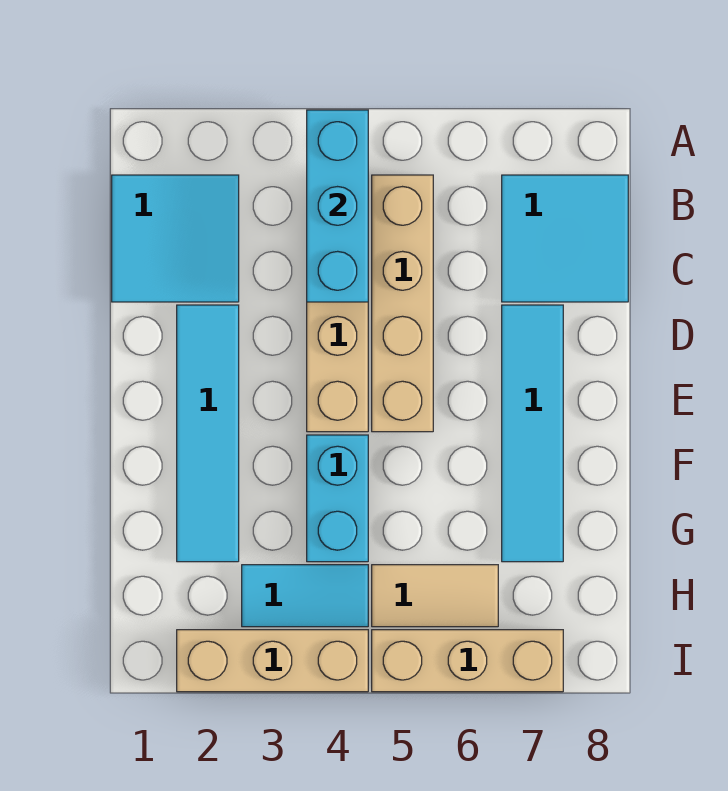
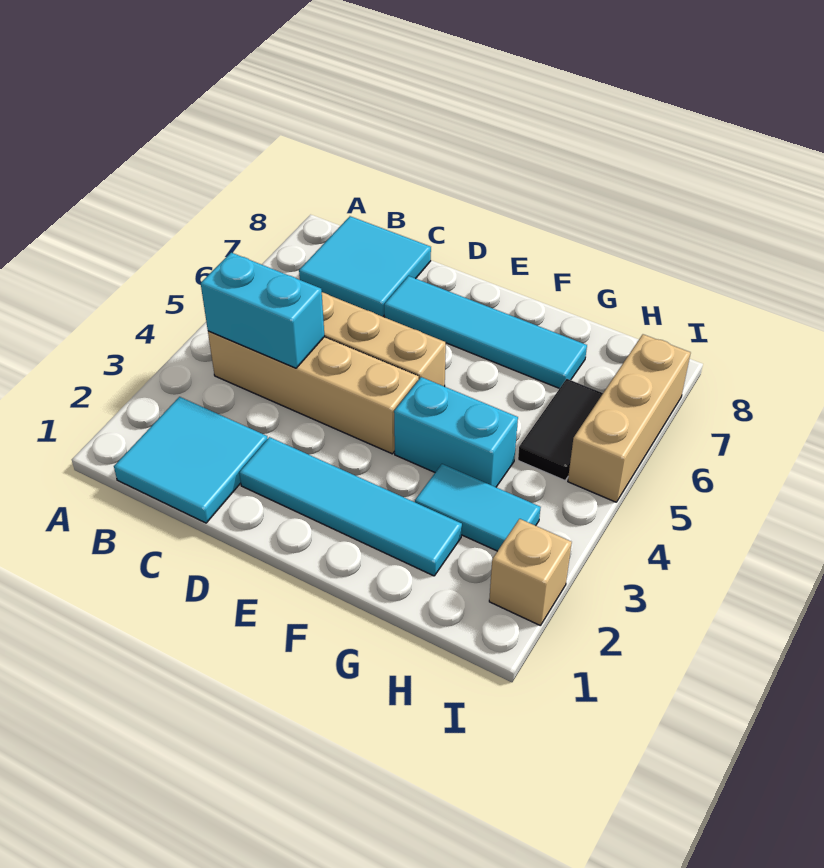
cyan 1x3 brick [307,110,368,302] -> cyan 1x2 brick [201,253,325,368]
cyan 1x2 tile [242,565,368,627] -> cyan 1x2 tile turned to [415,464,541,551]
tan 1x2 tile [372,565,498,627] -> black 1x2 tile [518,379,603,480]
tan 1x3 brick [177,630,368,692] -> tan 1x1 brick [489,519,572,626]

